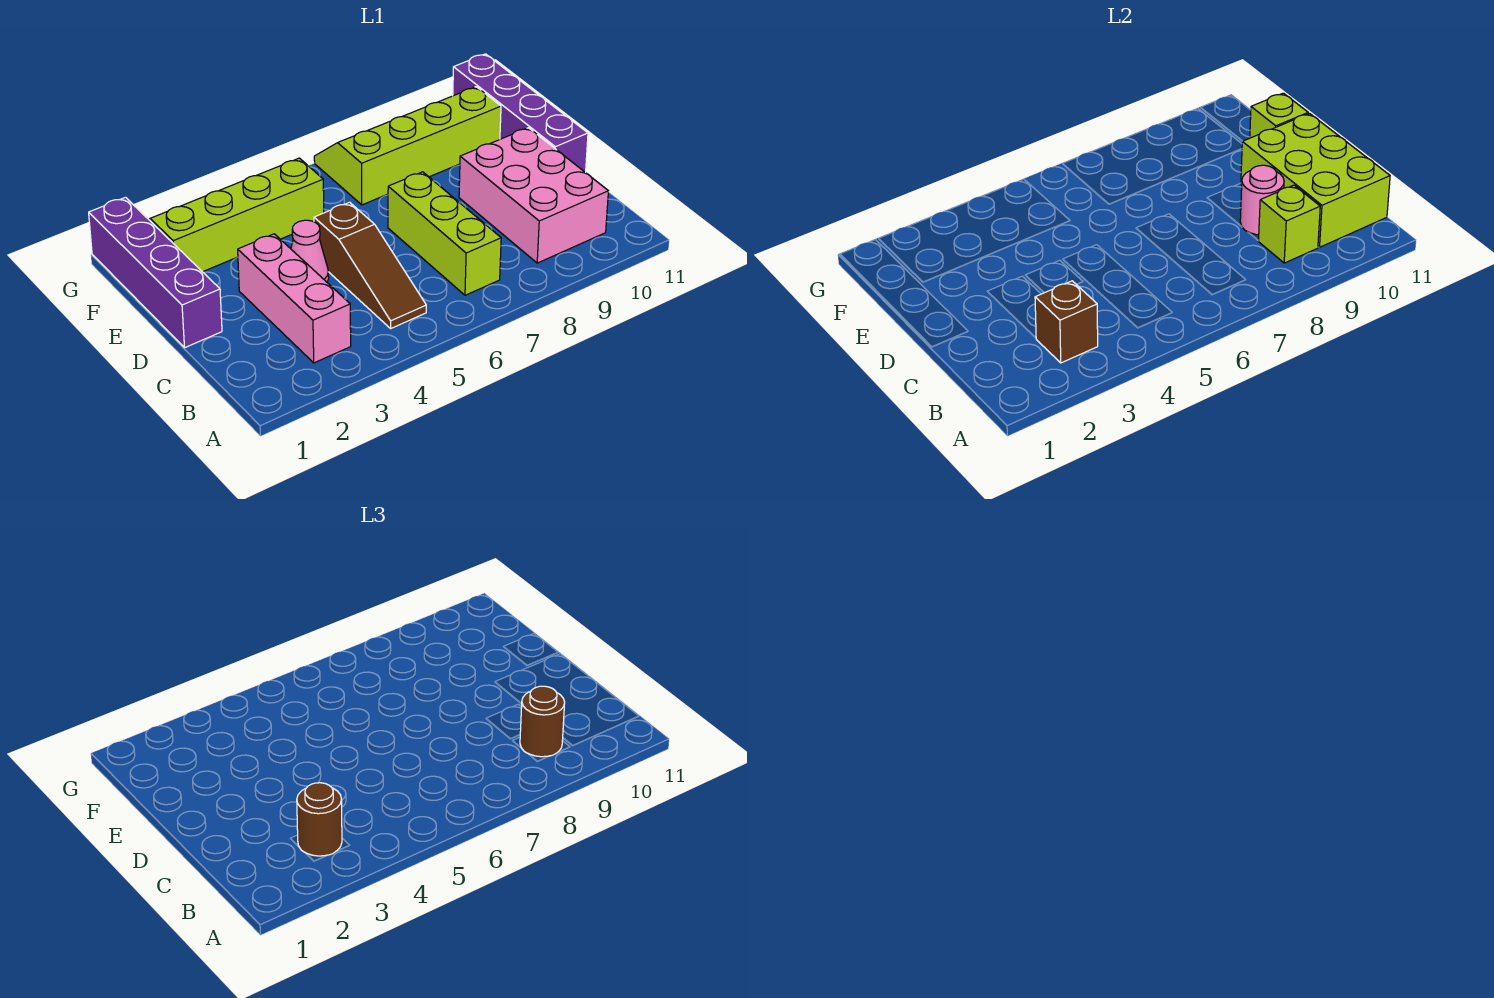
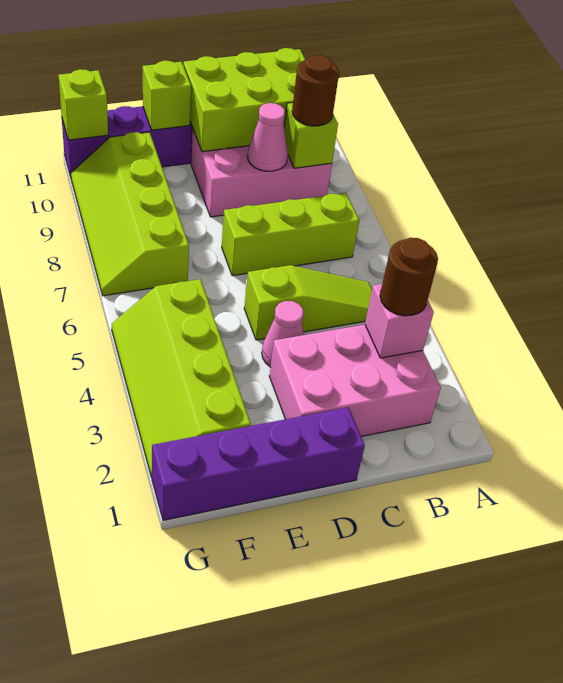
pink 1x3 brick [238,234,351,363] -> pink 2x3 brick [269,325,441,436]
brown 1x1 brick [1035,281,1098,363] -> pink 1x1 brick [365,284,434,358]
brown 1x3 slope [314,202,426,328] -> lime 1x3 slope [244,265,372,340]
pink 1x1 round brick [1240,165,1284,235] -> pink 1x1 cone [247,103,288,171]
none -> lime 1x1 brick [59,69,108,140]

